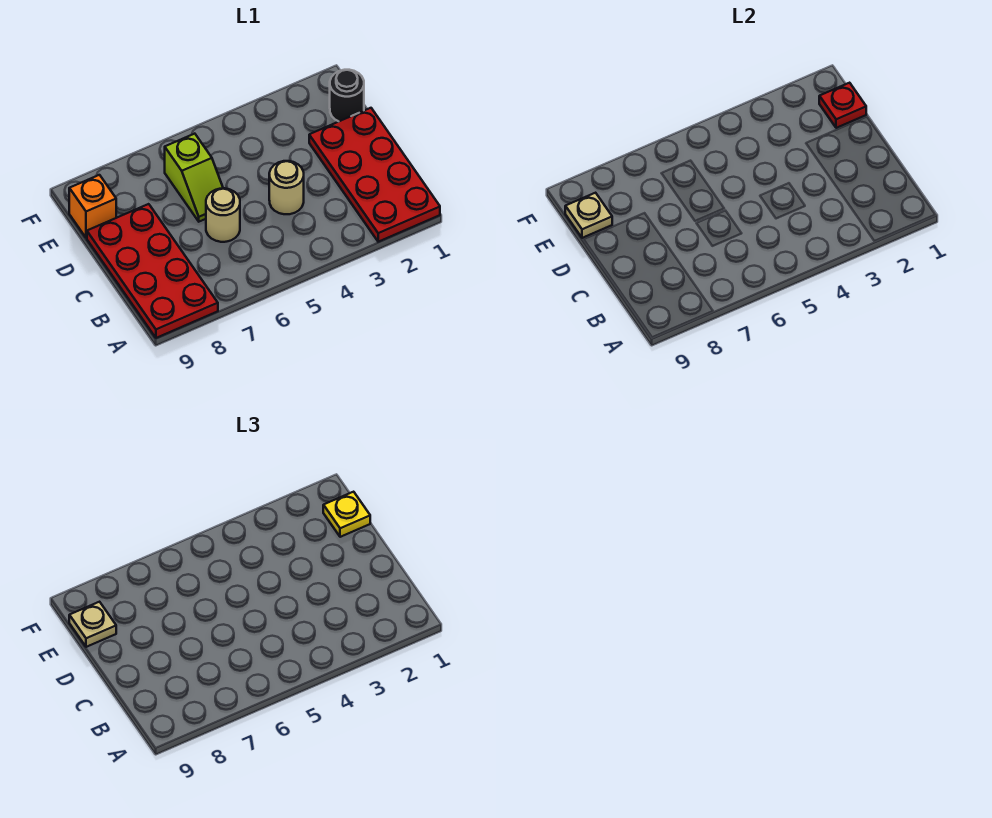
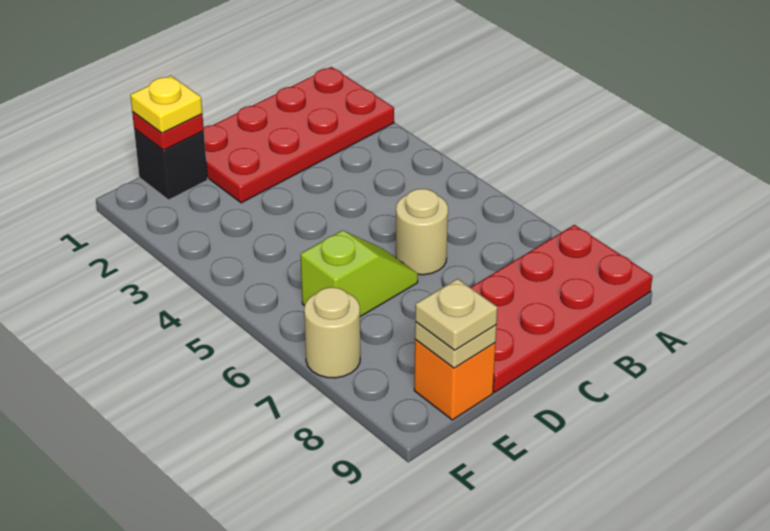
tan 1x1 round brick [269,161,304,214] -> tan 1x1 round brick moved to [304,287,360,378]
black 1x1 round brick [330,70,364,122] -> black 1x1 brick [134,129,208,200]

